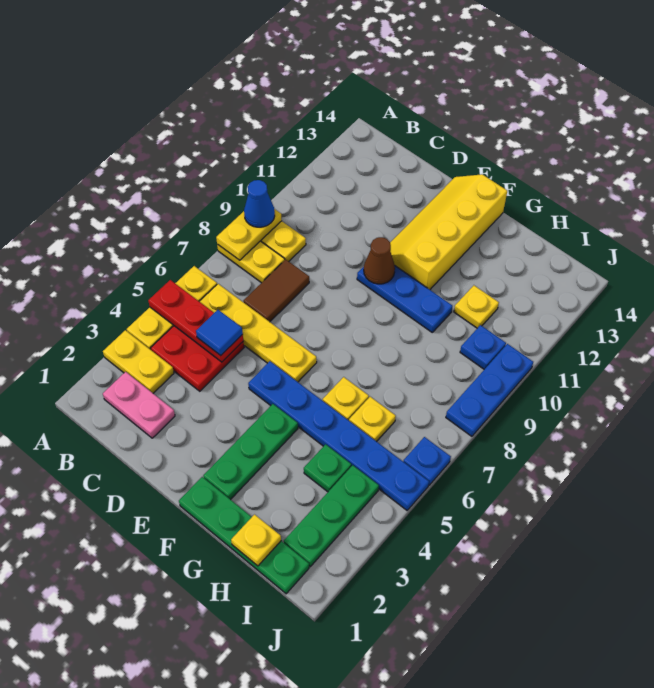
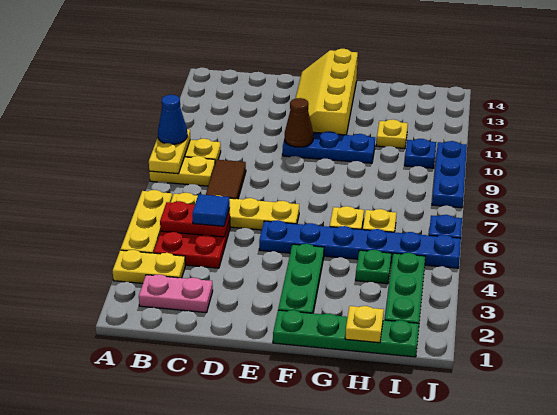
red 1x3 plate [148,280,243,362] -> red 1x2 plate [160,201,230,237]

